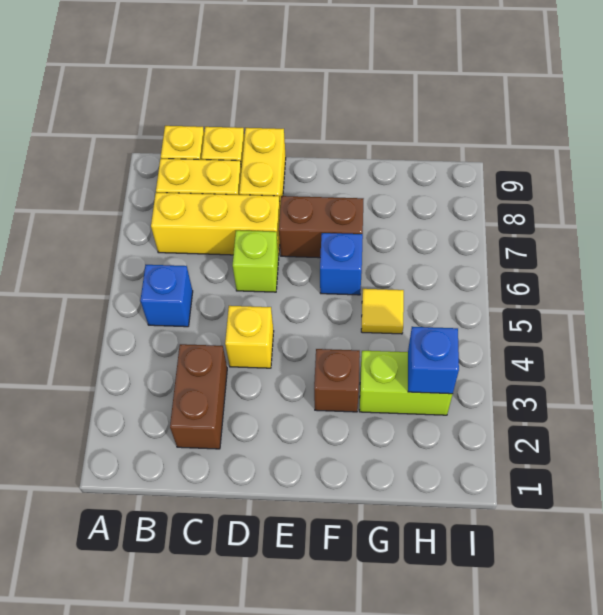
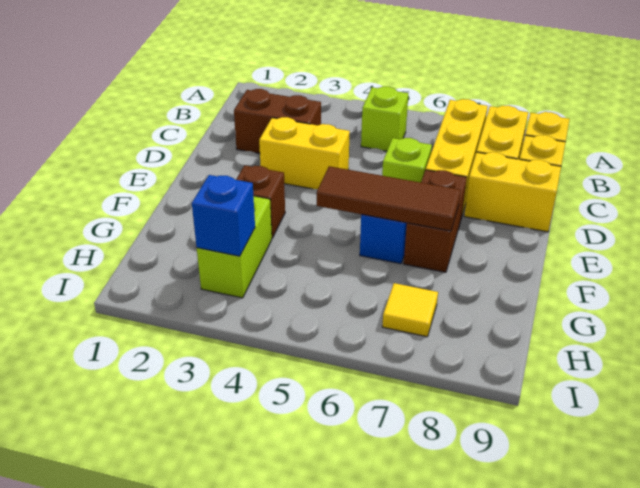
blue 1x1 brick [140,265,193,327] -> lime 1x1 brick [361,87,408,151]
yellow 1x1 brick [225,306,274,368] -> yellow 1x2 brick [259,117,350,189]
none -> brown 1x3 tile [317,166,461,231]
yellow 1x1 tile [361,289,404,334] -> yellow 1x1 tile moved to [382,283,438,337]

